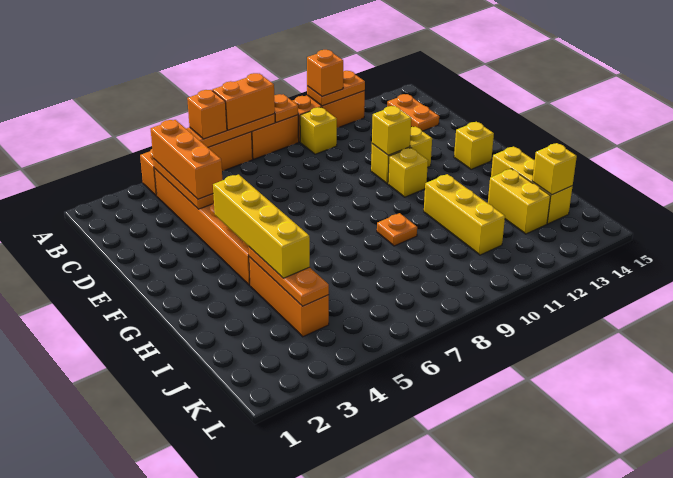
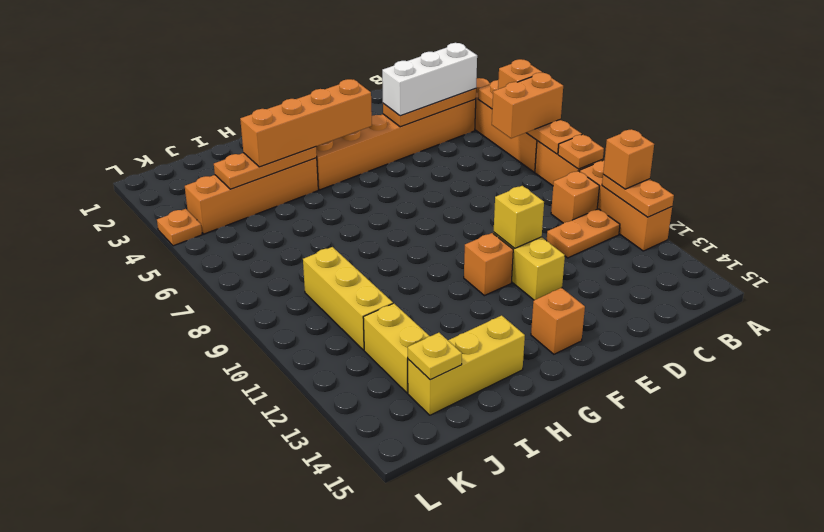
orange 1x2 brick [212,73,275,130] -> orange 1x2 brick turned to [492,73,563,138]
orange 1x3 brick [151,120,222,199] -> white 1x3 brick [382,43,477,116]
yellow 1x1 brick [300,107,337,154] -> orange 1x1 brick [551,171,599,223]
orange 1x2 plate [387,94,439,131] -> orange 1x2 plate moved to [547,209,620,258]
yellow 1x4 brick [213,175,310,278] -> orange 1x4 brick [240,79,372,167]
yellow 1x1 brick [388,148,428,197] -> orange 1x1 brick [464,233,513,296]
yellow 1x1 brick [454,122,494,169] -> orange 1x1 brick [531,288,585,354]
orange 1x3 brick [249,257,329,337] -> orange 1x4 brick [185,158,318,234]
orange 1x1 plate [377,213,417,246] -> orange 1x1 plate moved to [157,209,202,246]
yellow 1x3 brick [424,174,505,255] -> yellow 1x3 brick turned to [303,247,393,350]
yellow 1x2 brick [488,169,550,234] -> yellow 1x2 brick turned to [363,303,429,393]
yellow 1x1 brick [532,143,577,195] -> yellow 1x1 plate [408,333,462,380]

